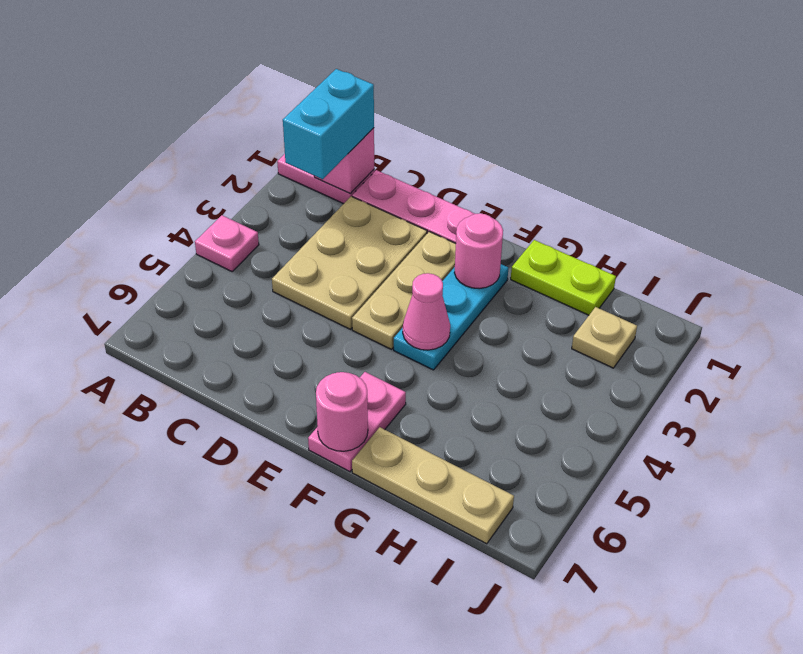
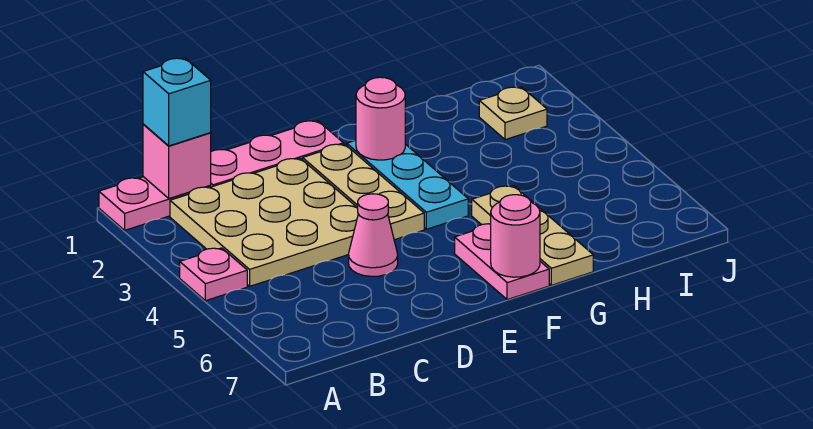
cyan 1x2 brick [283,69,374,179] -> cyan 1x1 brick [143,58,211,146]
tan 2x3 plate [272,196,427,329] -> tan 3x3 plate [170,158,358,286]
pink 1x1 cone [403,273,450,350] -> pink 1x1 cone moved to [349,194,398,276]
lime 1x2 plate [511,240,616,315] -> none
tan 1x3 plate [352,427,514,544] -> tan 1x3 plate turned to [472,186,593,285]

